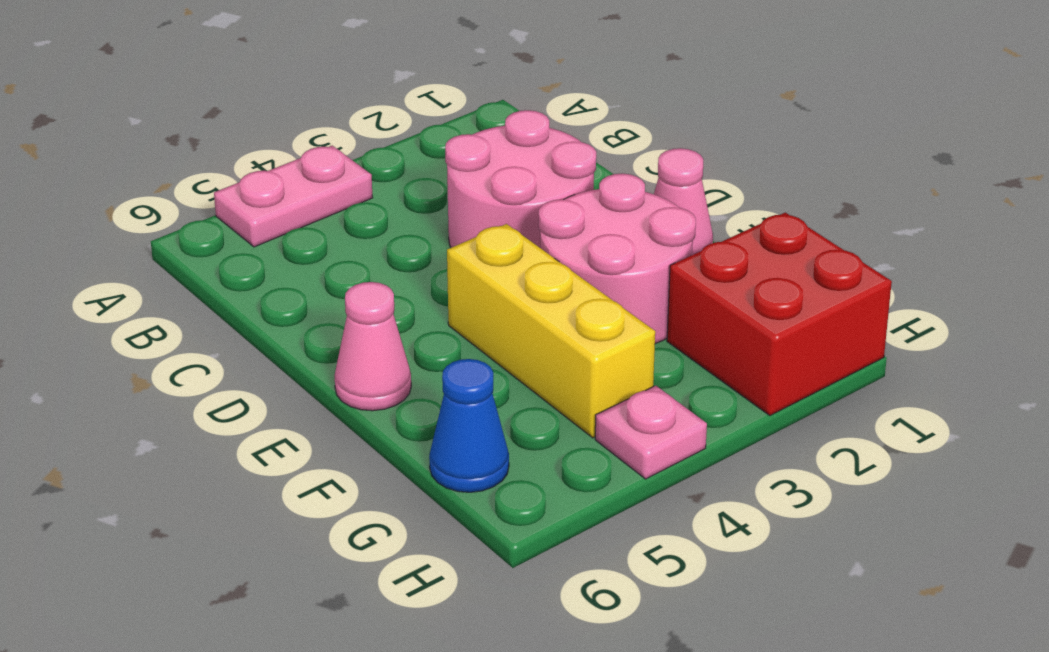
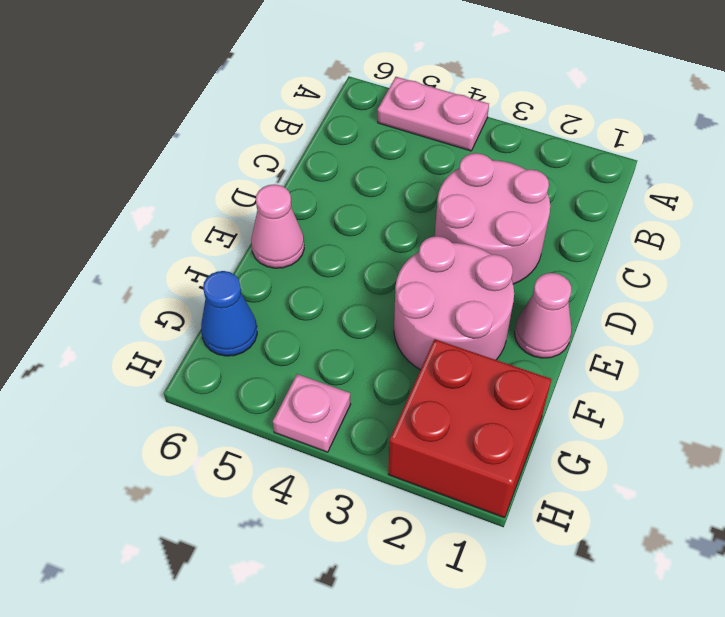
yellow 1x3 brick [447,224,655,438] -> none

